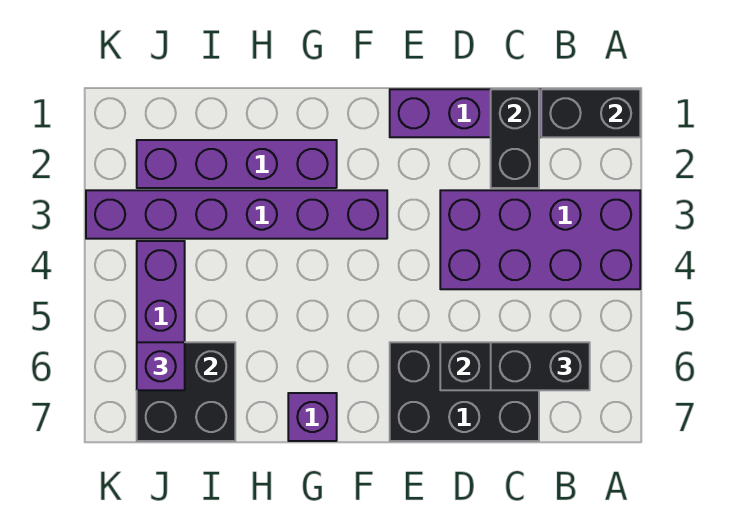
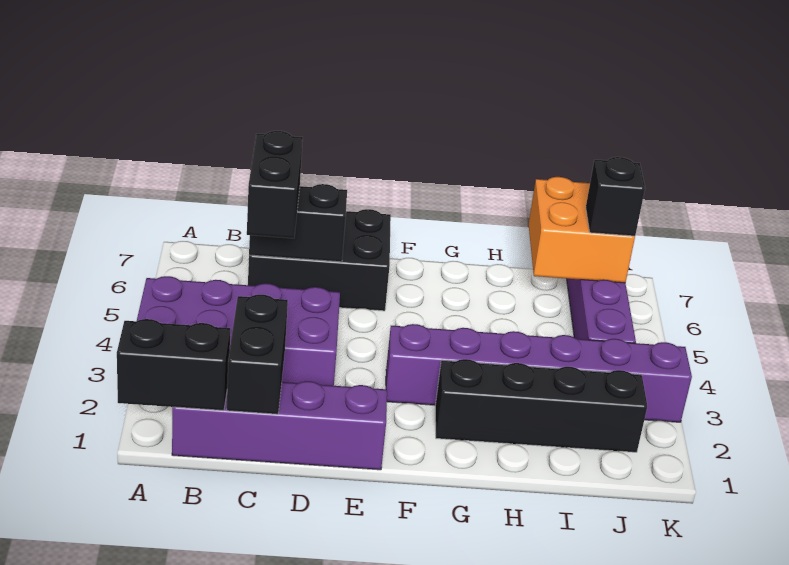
black 1x2 brick [491,342,590,390] -> black 1x2 brick turned to [247,131,303,238]
purple 1x4 brick [137,140,337,188] -> black 1x4 brick [435,359,647,452]
purple 1x1 brick [288,393,337,441] -> none
black 2x2 brick [137,342,235,441] -> orange 2x2 brick [529,177,635,283]
purple 1x1 brick [137,342,185,390] -> black 1x1 brick [586,157,645,236]

